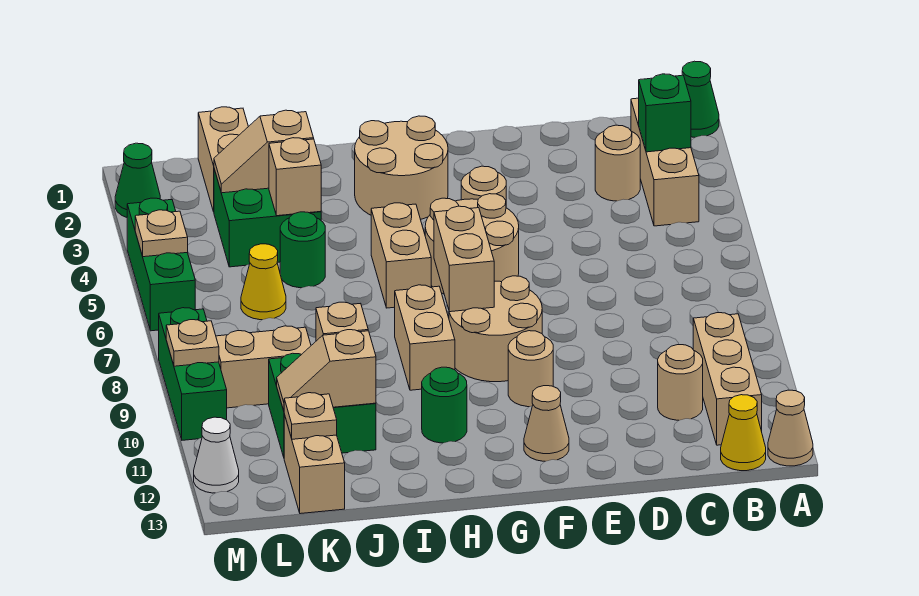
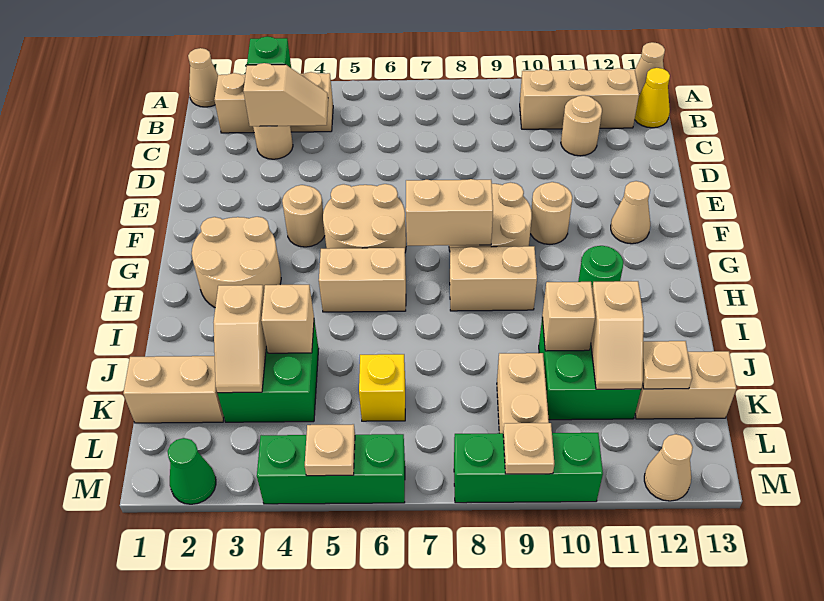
green 1x1 cone [682,61,719,137] -> tan 1x1 cone [188,48,218,107]
none -> tan 1x2 slope [243,63,328,126]
green 1x1 round brick [280,212,325,288] -> none
yellow 1x1 cone [241,244,286,320] -> yellow 1x1 brick [359,354,405,421]
white 1x1 cone [194,417,239,493] -> tan 1x1 cone [644,434,693,501]

